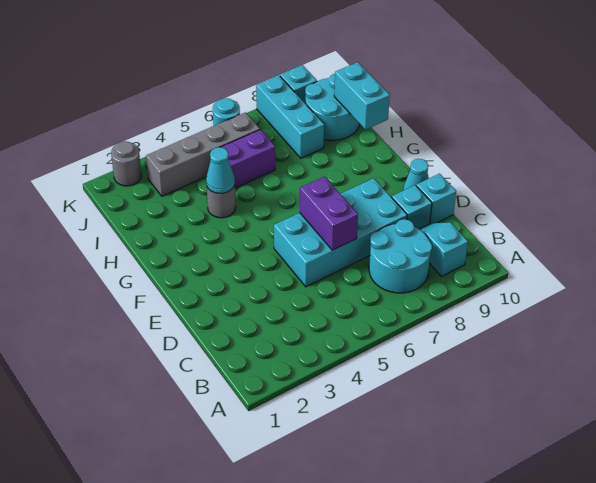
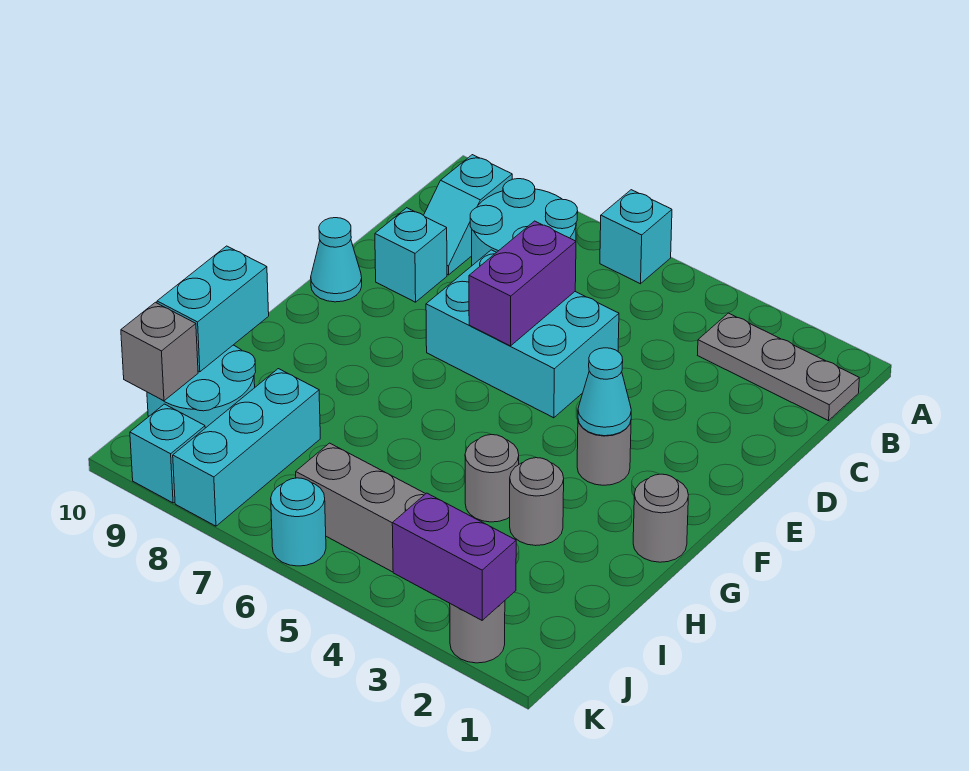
none -> grey 1x3 plate [698,313,859,421]
cyan 2x4 brick [274,178,407,287] -> cyan 2x3 brick [426,250,619,418]
cyan 1x1 brick [416,174,456,223] -> cyan 1x1 brick moved to [600,190,672,284]
none -> grey 1x1 round brick [577,420,631,485]
none -> grey 1x1 round brick [633,474,688,562]
none -> grey 1x1 round brick [510,458,564,546]
cyan 1x1 cone [206,147,235,194] -> cyan 1x1 cone moved to [578,348,631,436]
purple 1x2 brick [221,130,275,188] -> purple 1x2 brick moved to [392,493,516,620]
none -> grey 1x1 brick [121,302,198,401]

